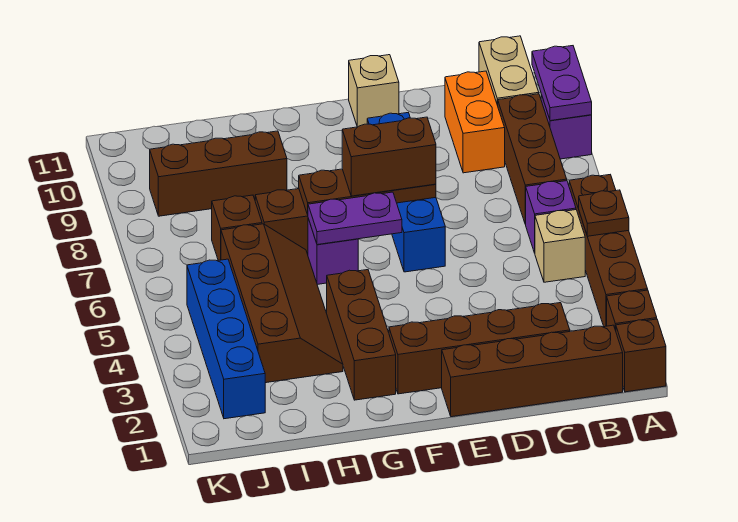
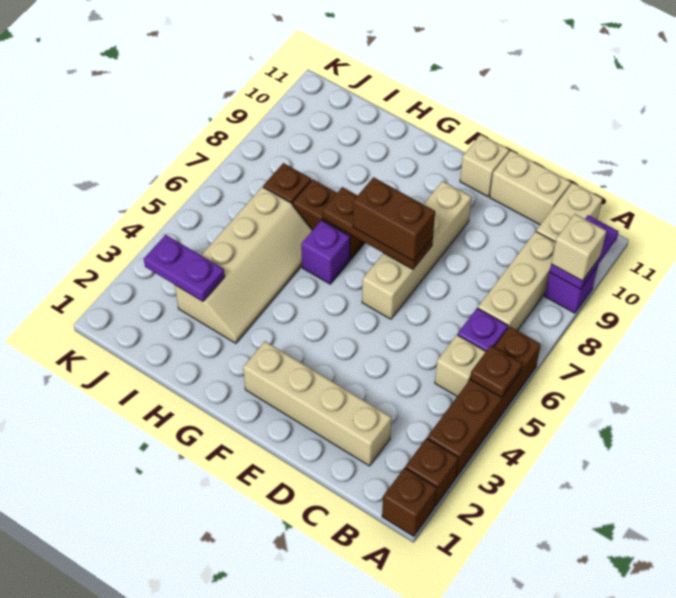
none -> tan 1x1 brick [551,214,606,281]
brown 1x4 brick [442,325,623,417] -> none
brown 1x3 brick [498,94,567,224] -> tan 1x3 brick [478,231,555,331]
brown 1x4 brick [389,303,570,394] -> tan 1x4 brick [243,341,391,466]
orange 1x2 brick [445,71,505,173] -> none
none -> tan 1x2 brick [490,150,571,225]
blue 1x4 brick [367,113,445,272] -> tan 1x4 brick [362,181,471,319]
purple 1x2 plate [308,192,402,245] -> purple 1x2 plate moved to [144,235,225,302]
brown 1x3 brick [327,270,396,400] -> none
brown 2x4 slope [221,224,343,383] -> tan 2x4 slope [175,187,313,343]
brown 1x3 brick [150,131,287,216] -> none
blue 1x4 brick [187,259,265,419] -> none

